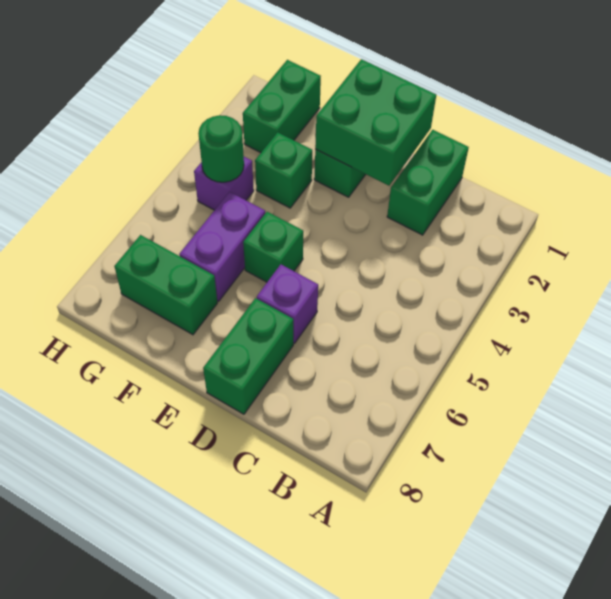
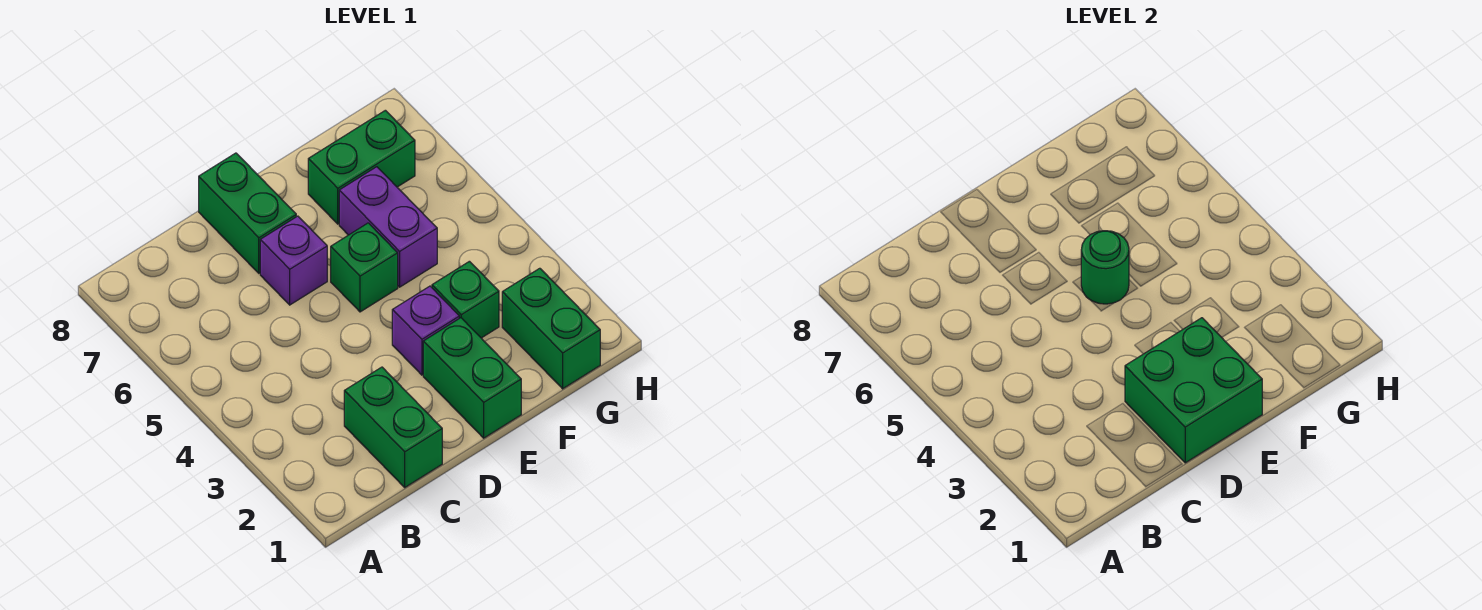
purple 1x1 brick [194,157,254,210] -> purple 1x1 brick moved to [392,286,459,375]
green 1x1 round brick [198,115,244,182] -> green 1x1 round brick moved to [1081,231,1129,304]

